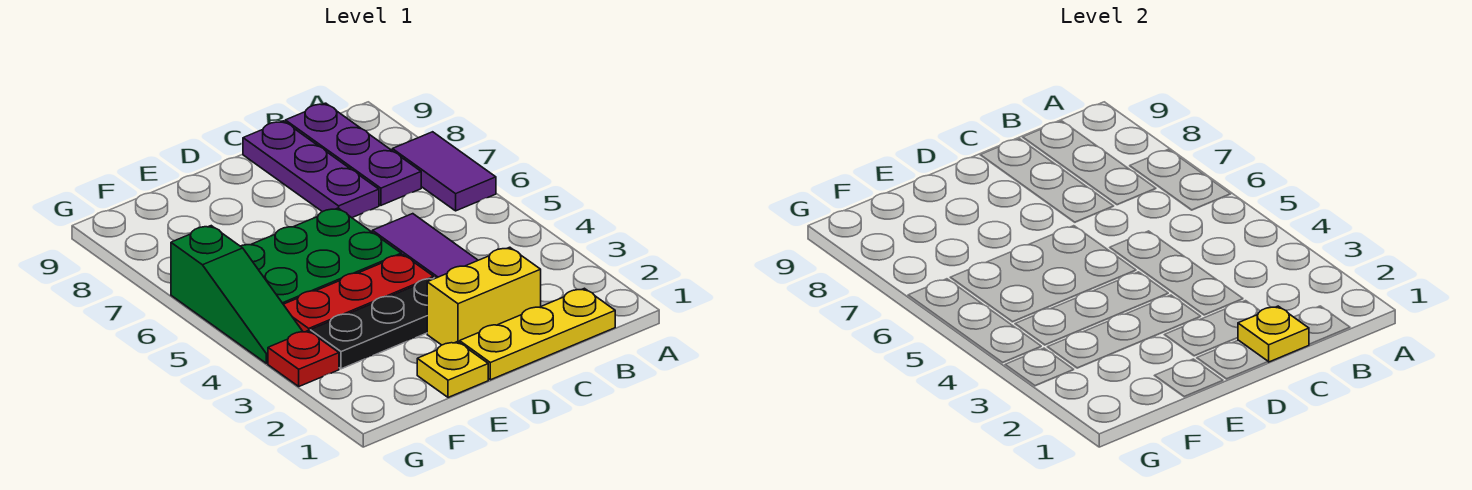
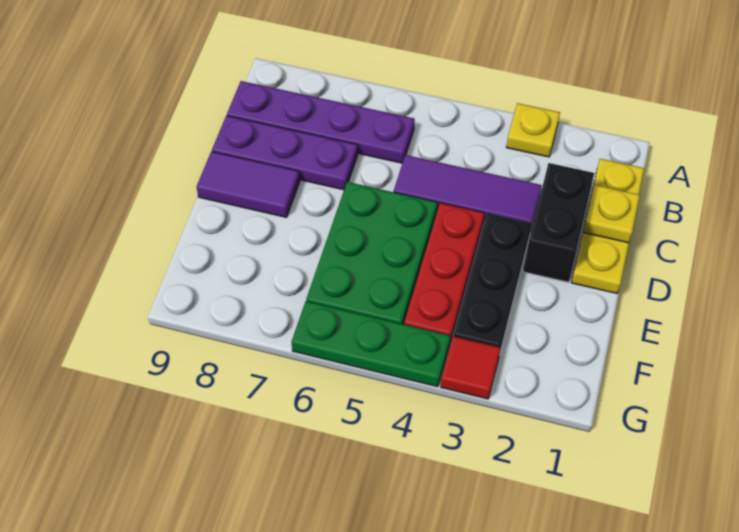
purple 1x2 tile [392,132,496,211] -> purple 1x2 tile moved to [197,151,300,217]
purple 1x3 plate [285,103,421,205] -> purple 1x4 plate [227,81,415,163]
yellow 1x2 brick [427,247,541,345] -> black 1x2 brick [523,163,594,282]
yellow 1x1 plate [417,342,488,397] -> yellow 1x1 plate moved to [506,103,560,157]
red 1x1 plate [268,331,339,386] -> red 1x1 tile [441,336,501,399]
green 1x3 slope [171,226,303,363] -> green 1x3 plate [292,301,450,387]

